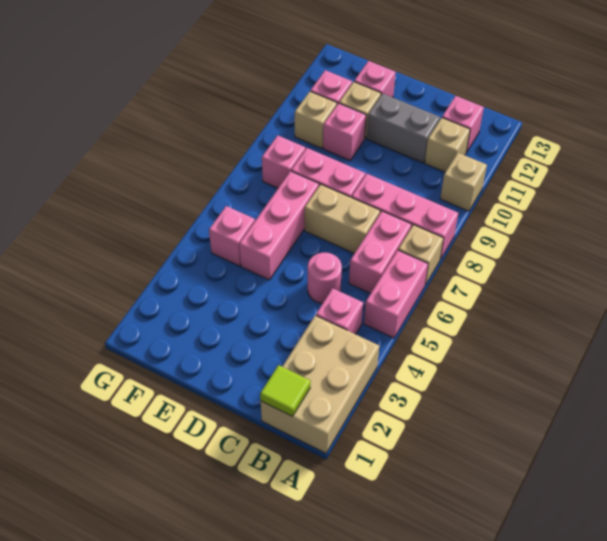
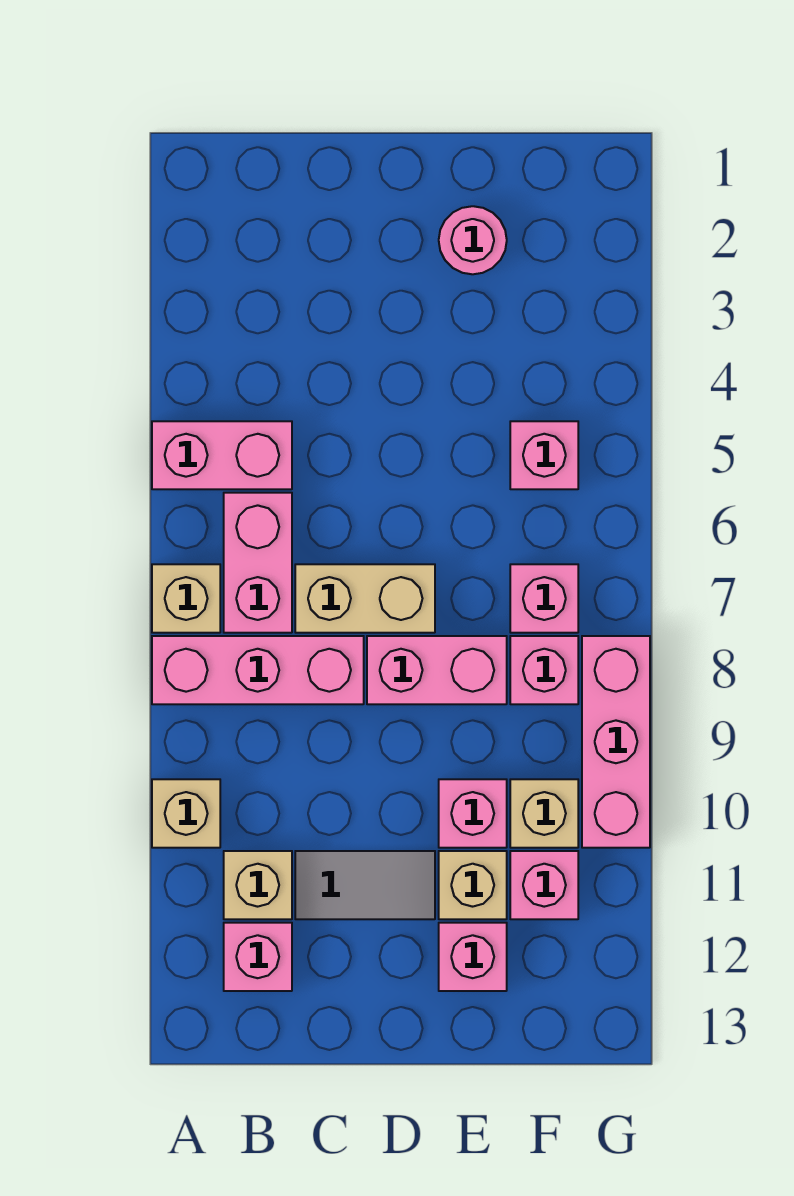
tan 2x3 brick [261,316,379,453] -> none
pink 1x2 brick [364,250,428,338] -> pink 1x2 brick turned to [152,421,292,489]
lime 1x1 tile [260,365,311,416] -> none
pink 1x1 brick [316,288,363,334] -> pink 1x1 brick moved to [510,564,578,633]
pink 1x1 round brick [308,253,342,303] -> pink 1x1 round brick moved to [439,206,507,274]
grey 1x2 brick [367,94,440,163] -> grey 1x2 tile [295,851,435,919]
pink 1x3 brick [239,171,319,280] -> pink 1x3 brick moved to [582,636,650,848]

